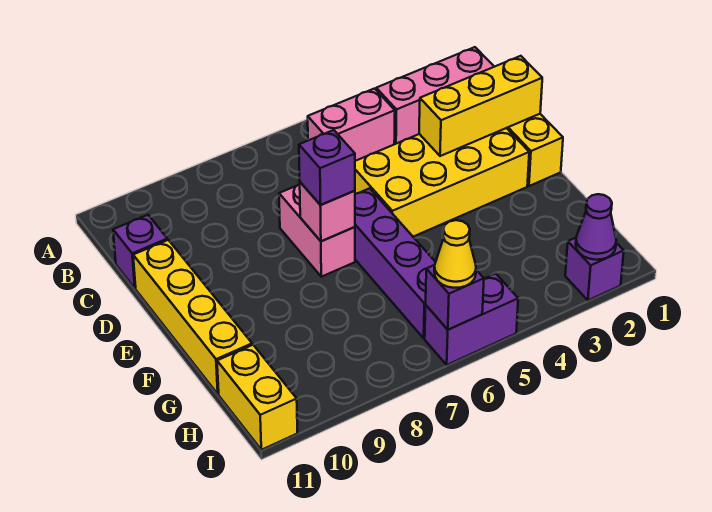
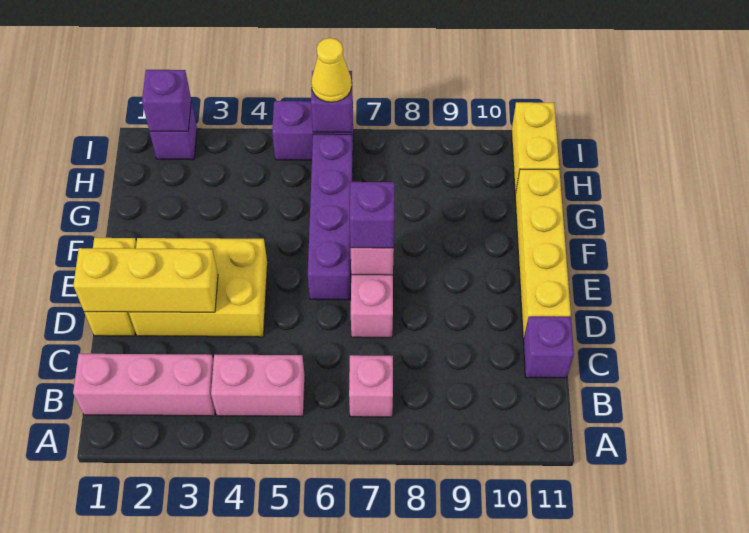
none -> pink 1x1 brick [349,355,393,417]
yellow 2x4 brick [355,128,529,237] -> yellow 2x3 brick [129,238,268,337]
purple 1x1 cone [576,194,616,260] -> purple 1x1 brick [142,70,191,131]

